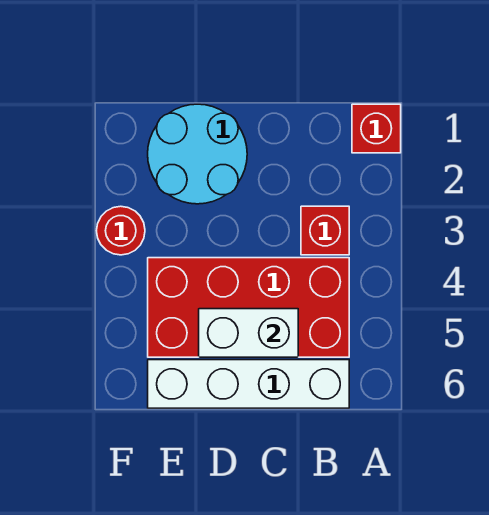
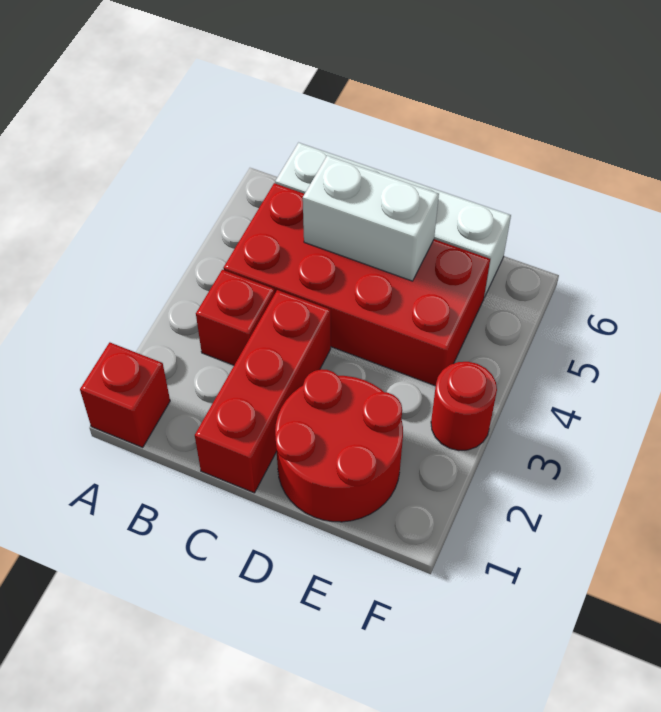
none -> red 1x3 brick [195,290,331,493]
cyan 2x2 round brick [148,104,247,204] -> red 2x2 round brick [275,369,403,522]

